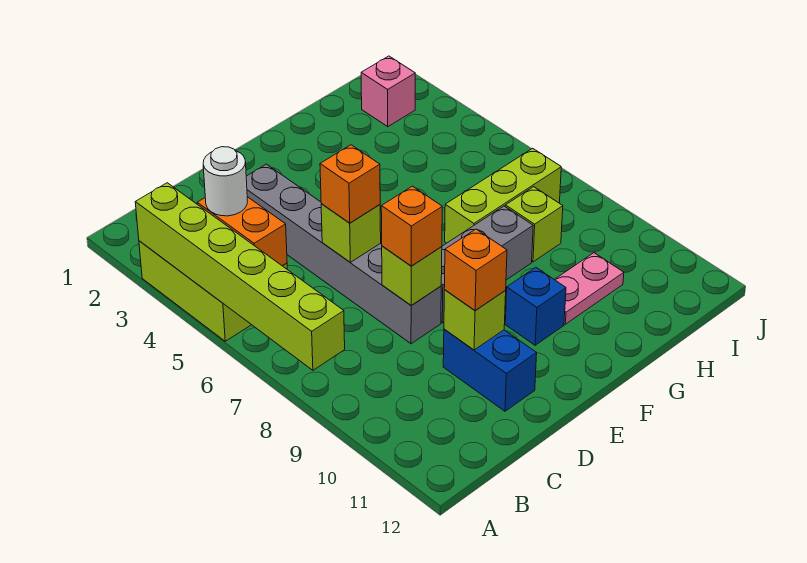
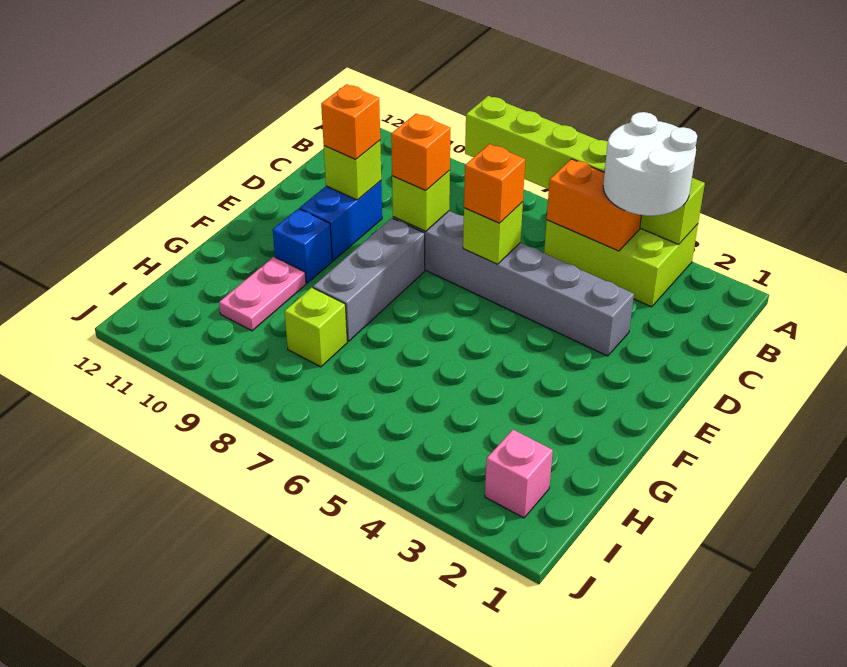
white 1x1 round brick [203,147,248,216] -> white 2x2 round brick [603,112,697,216]
blue 1x2 brick [443,329,537,411] -> blue 1x2 brick turned to [300,181,382,261]
lime 1x3 brick [445,148,561,243] -> none

